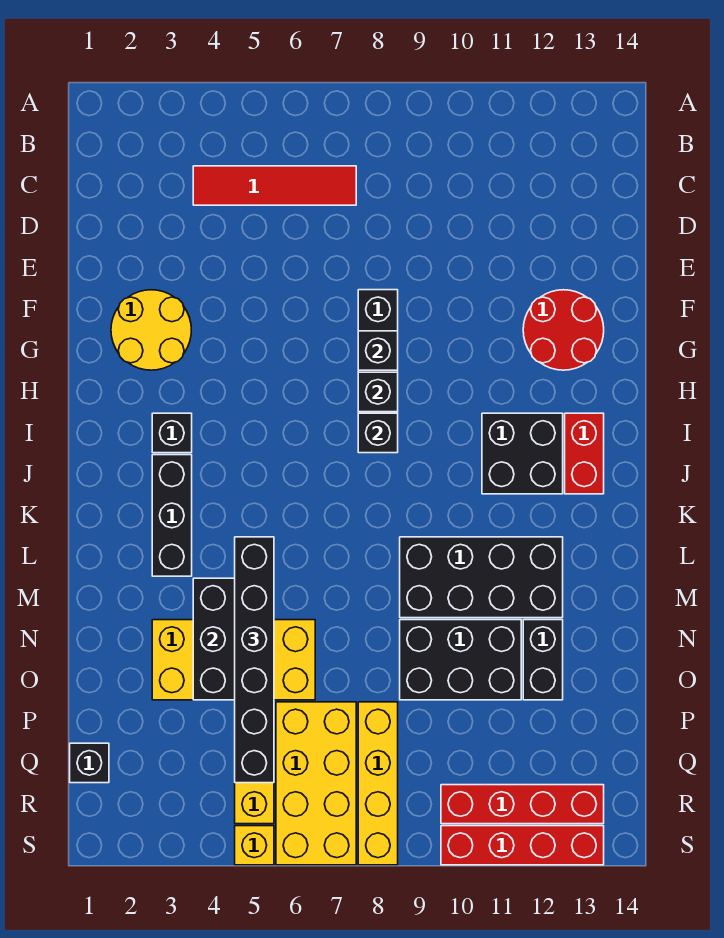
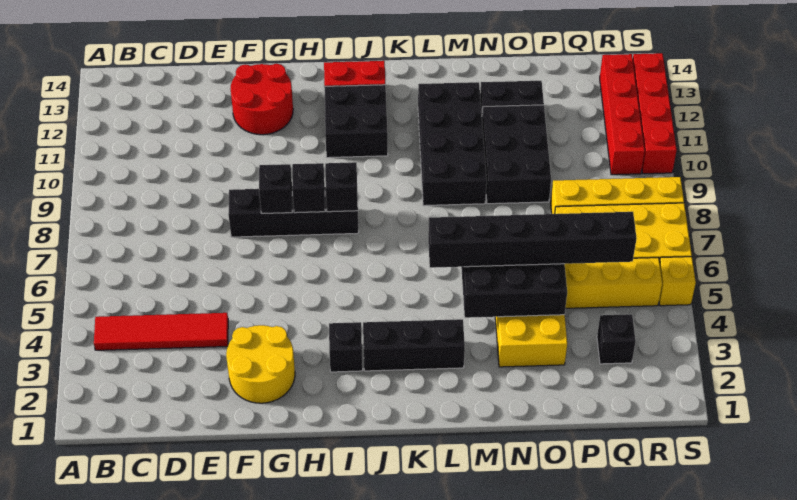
red 1x4 tile [193,166,356,205] -> red 1x4 tile turned to [94,313,228,350]
black 1x1 brick [70,743,109,783] -> black 1x1 brick moved to [597,314,636,364]

